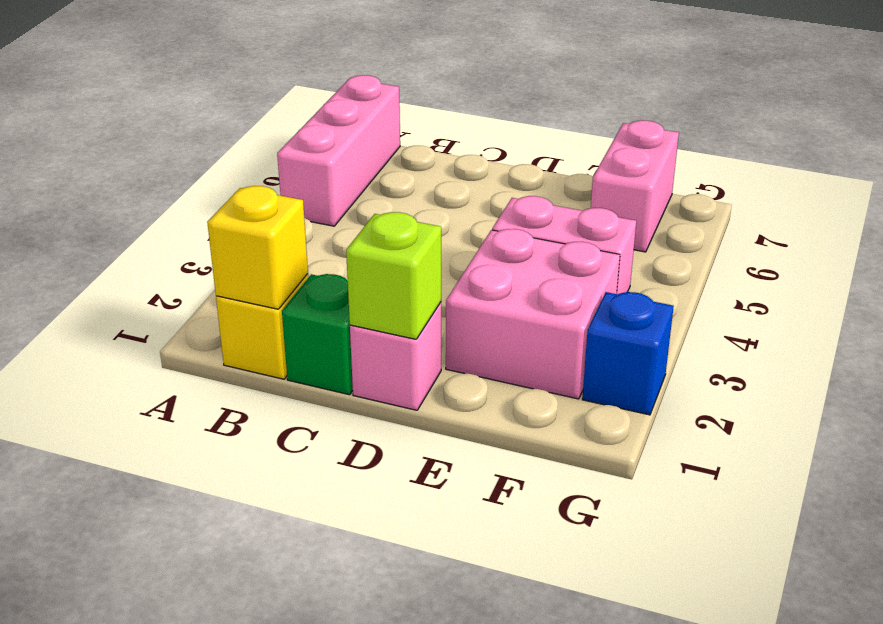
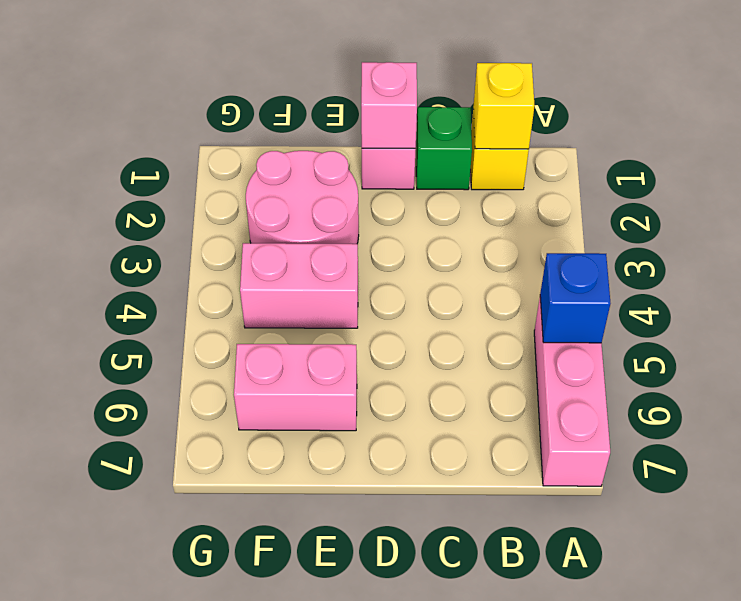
lime 1x1 brick [346,212,441,339] -> pink 1x1 brick [361,62,417,148]
pink 2x2 brick [446,229,620,399] -> pink 2x2 round brick [246,151,359,244]
pink 1x2 brick [591,120,679,252] -> pink 1x2 brick turned to [234,344,357,431]
blue 1x1 brick [582,292,674,415] -> blue 1x1 brick moved to [540,253,610,343]

